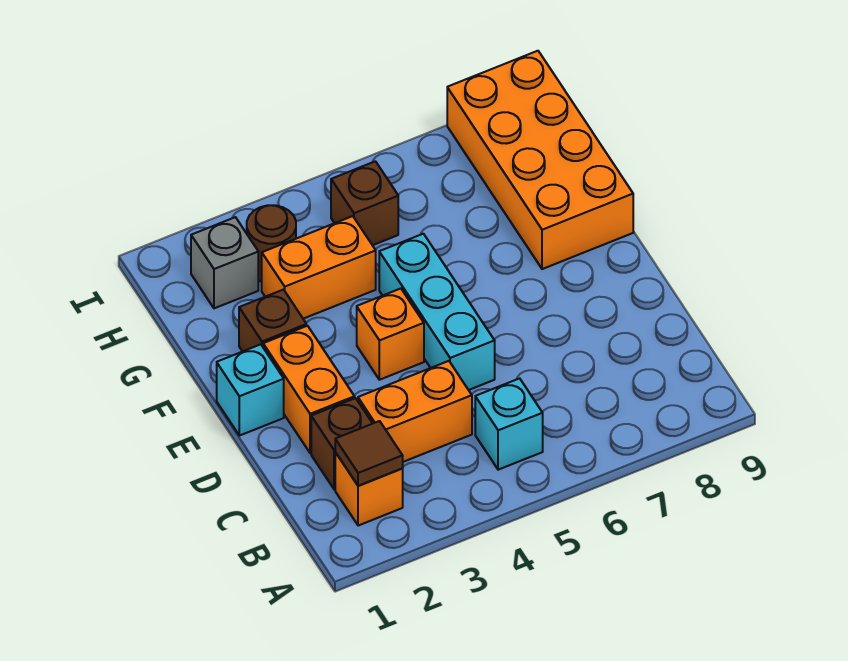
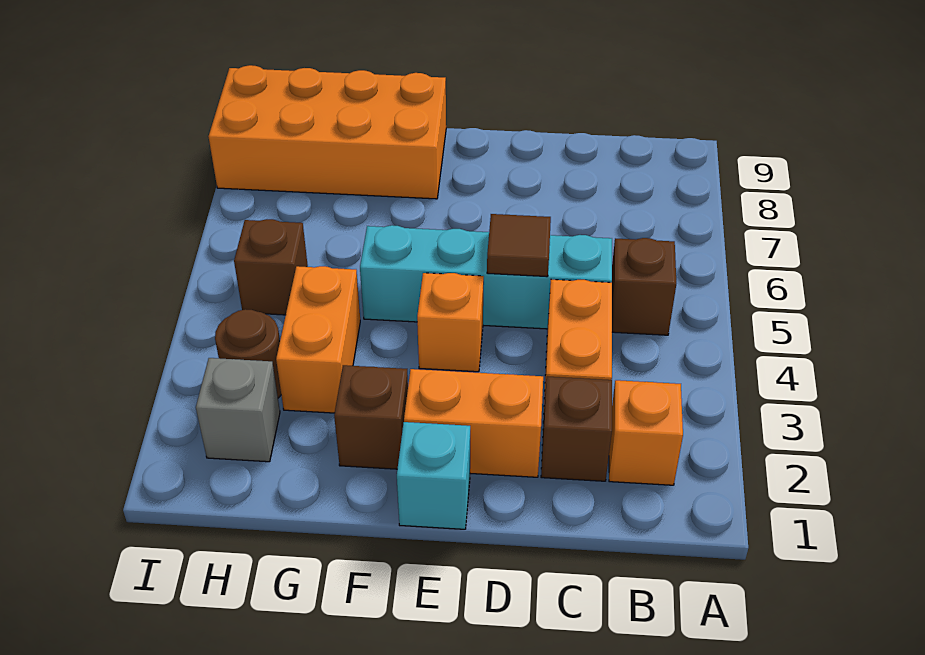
brown 1x1 tile [335,421,403,486] -> brown 1x1 tile moved to [487,214,551,277]
cyan 1x1 brick [475,378,543,470] -> brown 1x1 brick [612,238,676,335]
cyan 1x3 brick [379,234,495,390] -> cyan 1x4 brick [360,225,612,329]

